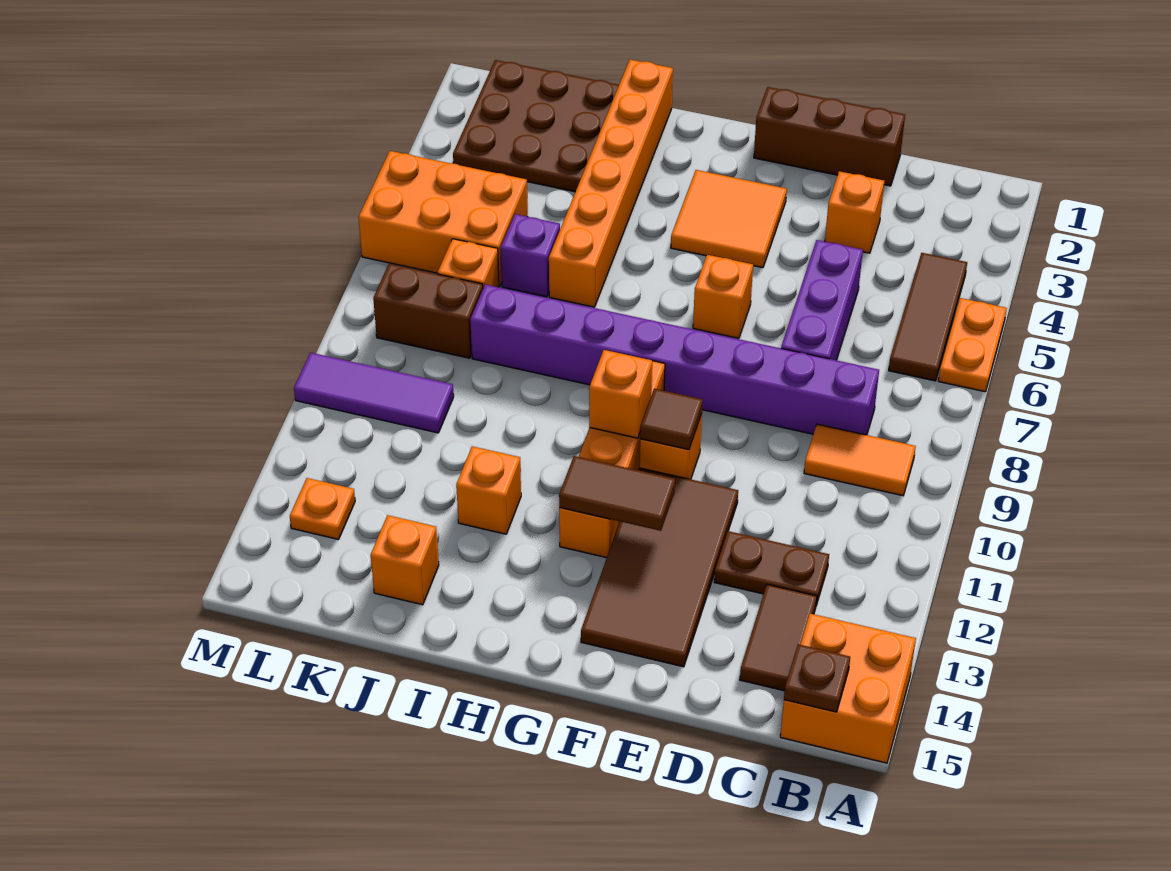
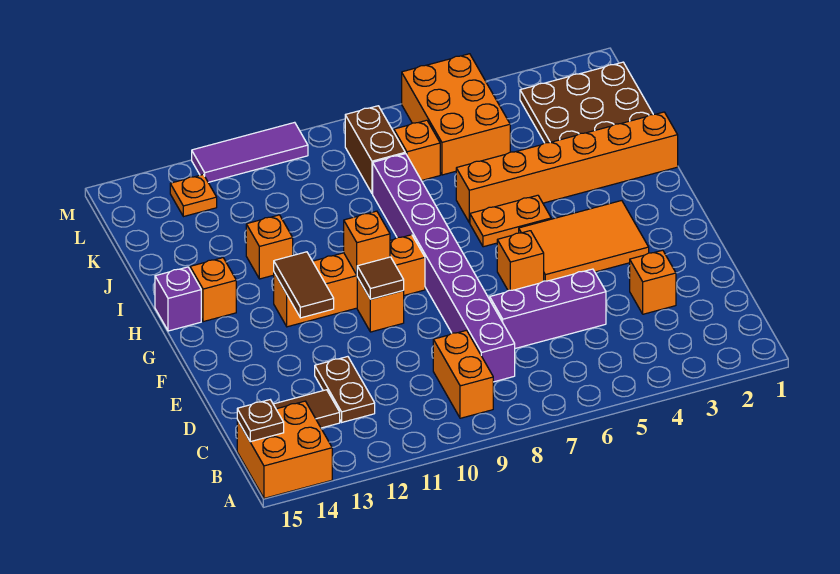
orange 1x2 plate [938,298,1007,392] -> orange 1x2 plate moved to [470,195,551,247]
brown 1x3 tile [889,253,967,381] -> none
orange 1x2 tile [804,424,916,496] -> orange 1x2 brick [433,330,493,418]
brown 1x3 brick [754,87,905,186] -> none
brown 2x4 tile [581,468,738,667] -> none
orange 2x2 tile [671,170,787,268] -> orange 2x3 tile [519,201,649,281]
purple 1x1 brick [501,214,560,297] -> purple 1x1 brick moved to [155,267,201,331]
orange 1x1 brick [371,515,439,605] -> orange 1x1 brick moved to [190,258,236,322]
purple 1x3 tile [294,353,454,433] -> purple 1x3 tile turned to [192,122,308,182]

